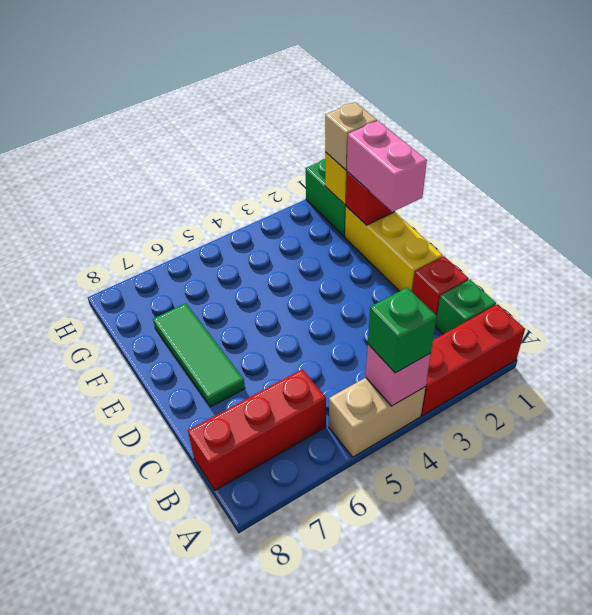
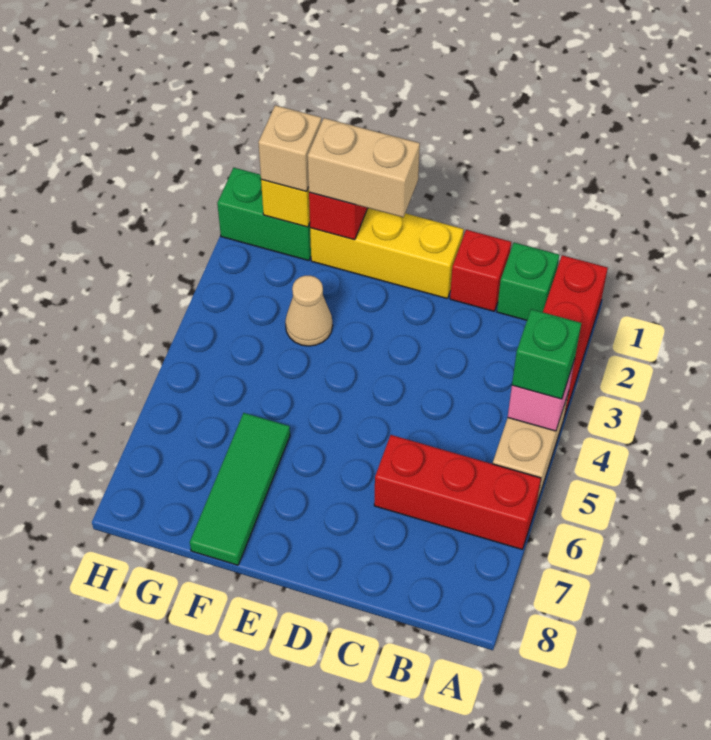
red 1x3 brick [188,369,326,490] -> red 1x3 brick turned to [374,435,541,549]
green 1x3 tile [153,303,245,407] -> green 1x3 tile turned to [190,413,290,565]
pink 1x2 brick [347,121,427,212] -> tan 1x2 brick [308,118,420,217]
none -> tan 1x1 cone [285,276,333,346]

